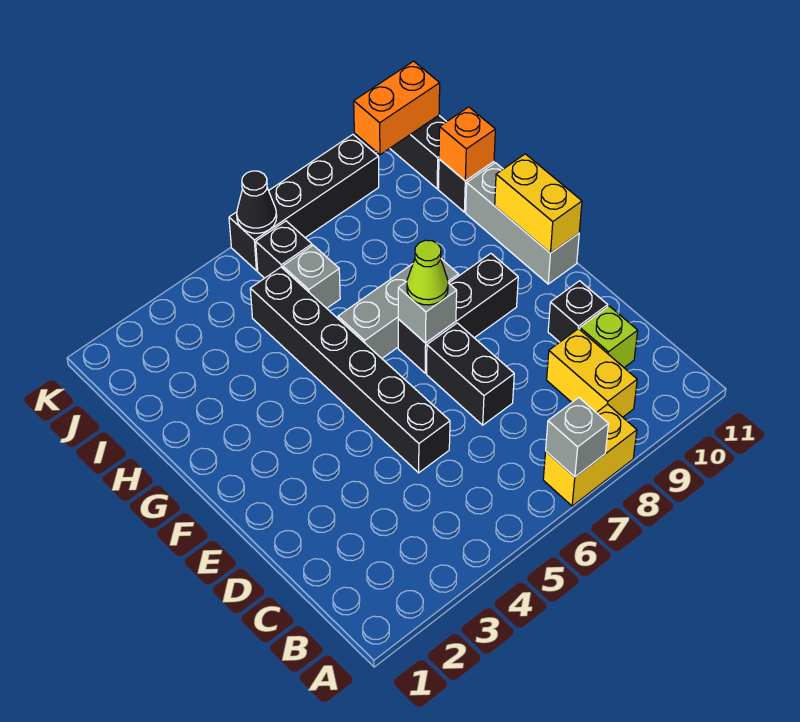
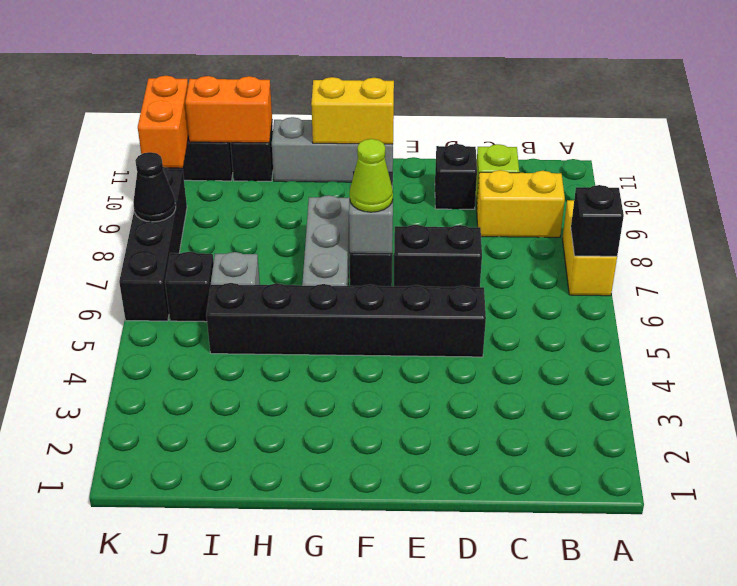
grey 1x1 brick [546,398,609,477] -> black 1x1 brick [571,185,624,256]
orange 1x1 brick [439,107,495,181] -> orange 1x2 brick [185,76,272,143]
black 1x1 cone [237,171,277,233] -> black 1x1 cone moved to [133,152,176,222]

